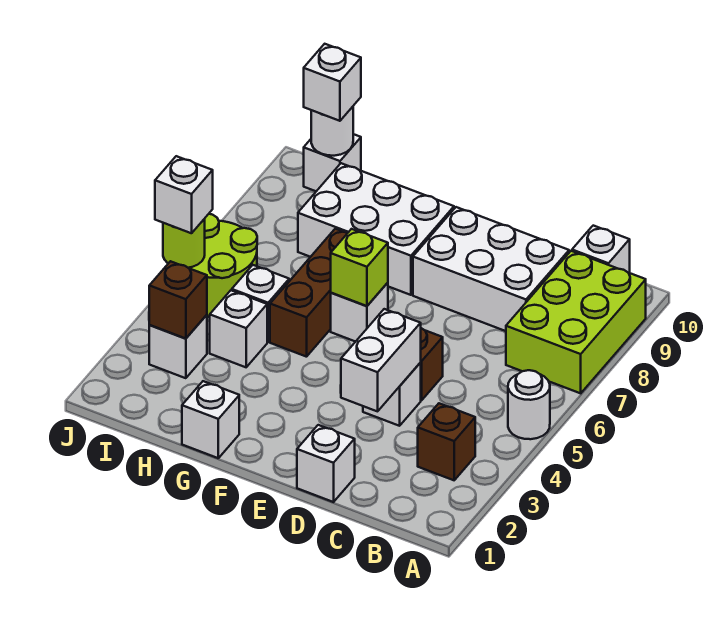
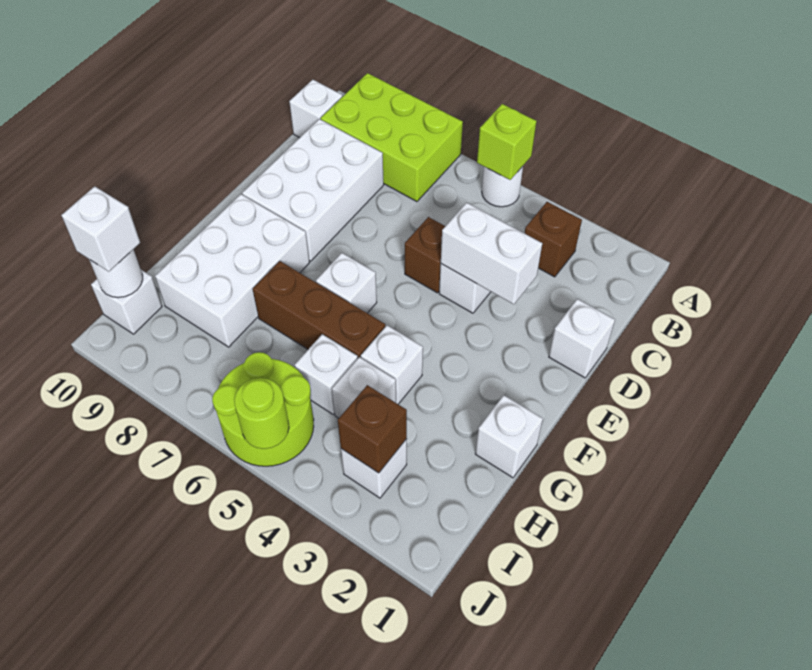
lime 1x1 brick [331,229,388,306] -> lime 1x1 brick moved to [477,104,536,180]
white 1x1 brick [155,156,213,233] -> white 1x1 brick moved to [361,325,423,404]

